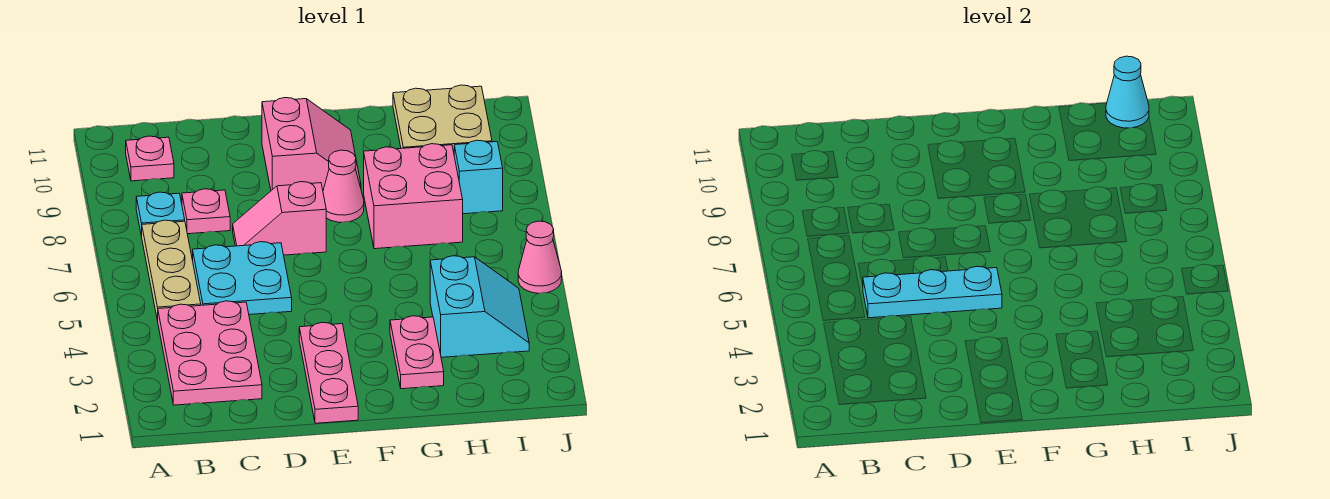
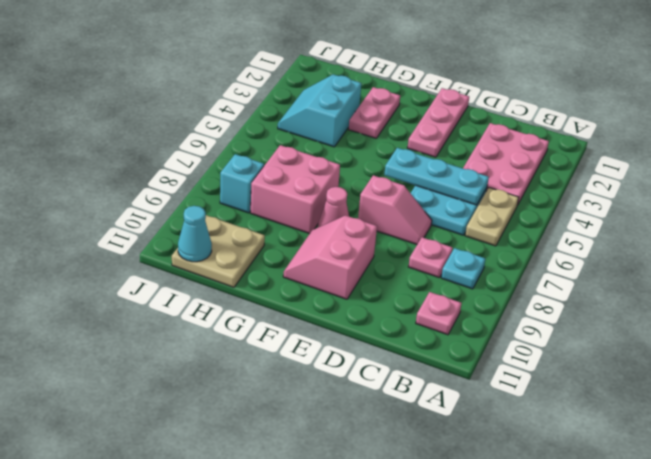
tan 1x3 plate [142,220,201,321] -> tan 1x2 plate [465,188,519,246]
pink 1x1 cone [518,221,562,293] -> none

